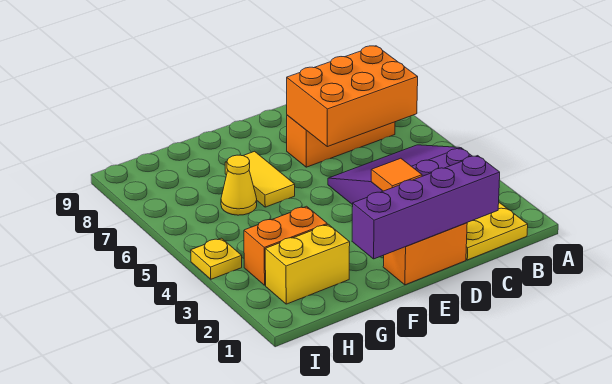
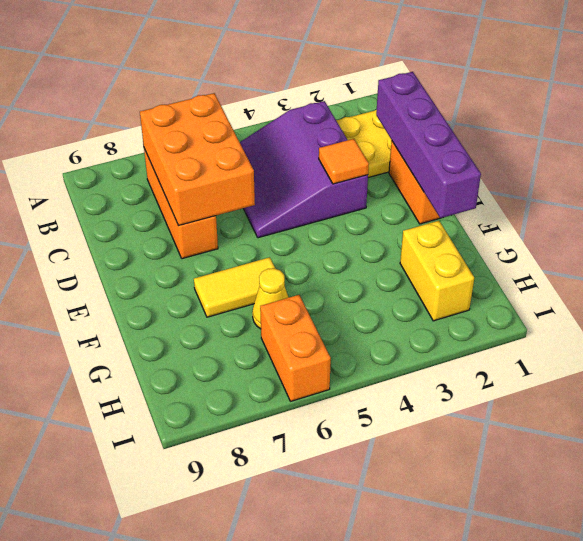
orange 1x2 brick [244,206,327,285] -> orange 1x2 brick moved to [260,295,331,401]
yellow 1x1 plate [191,238,242,279] -> none

